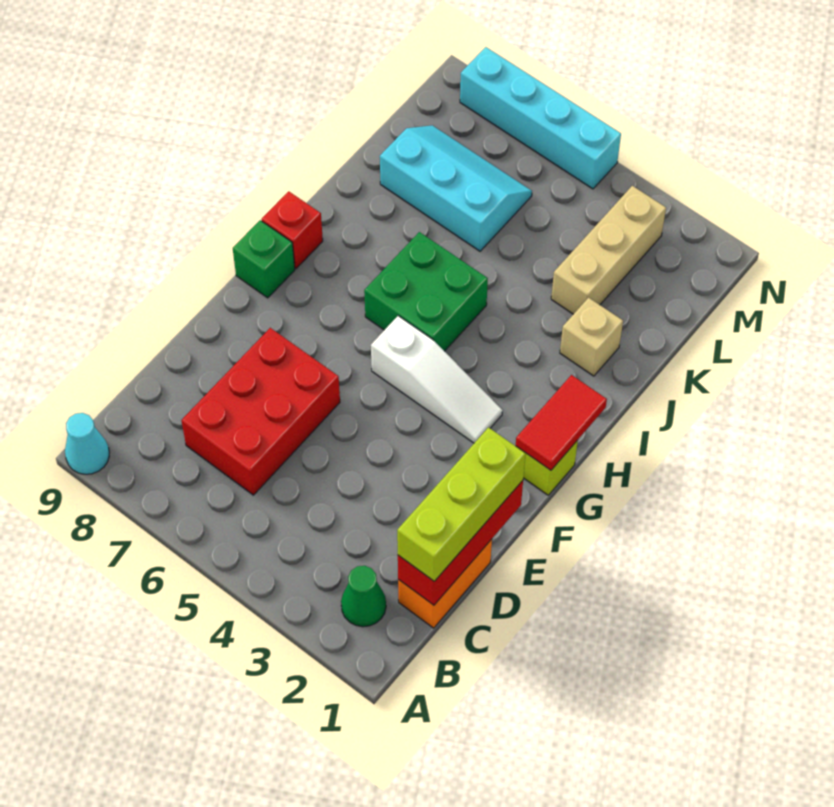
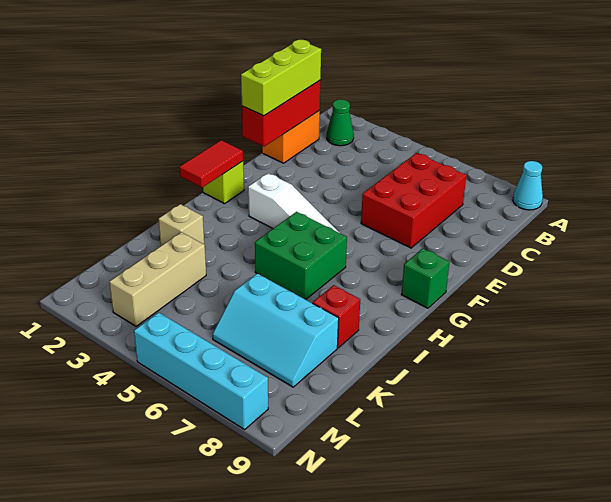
white 1x3 slope [371,316,503,443] -> white 1x3 slope turned to [248,173,339,233]
red 1x1 brick [262,191,323,269] -> red 1x1 brick moved to [313,285,360,348]

